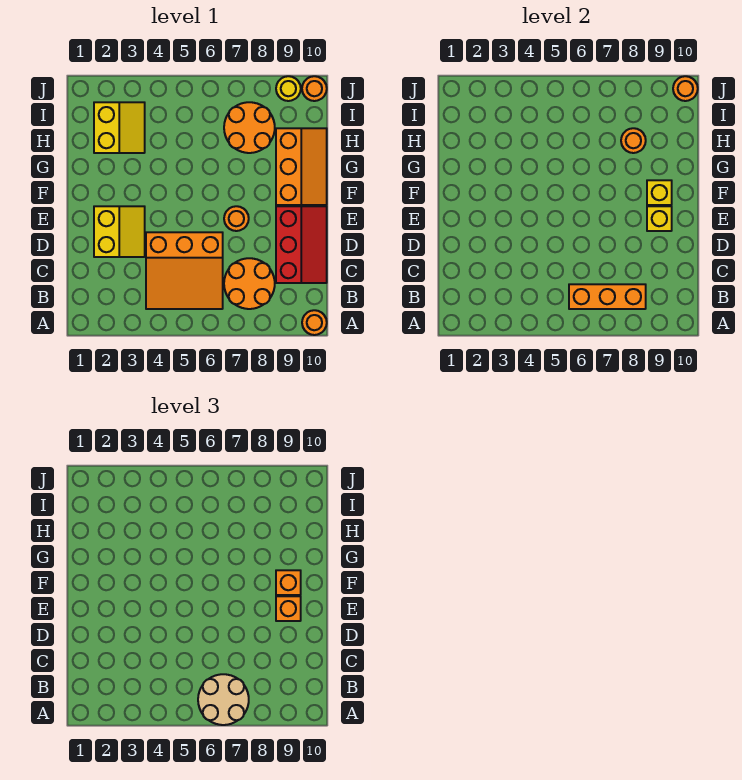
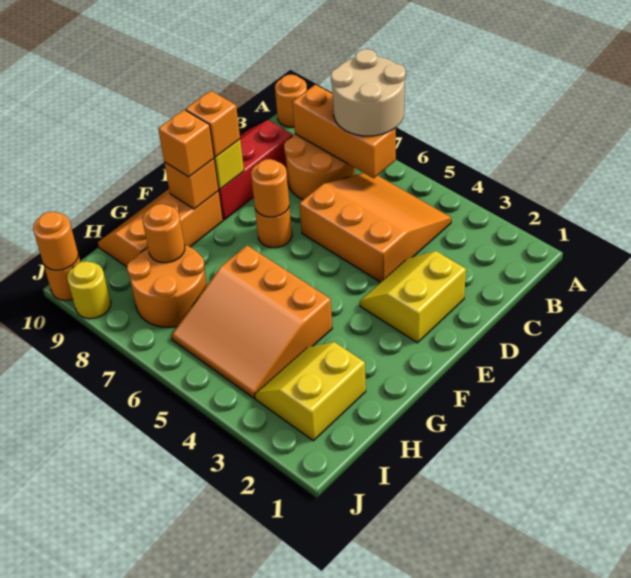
none -> orange 1x1 round brick [251,159,289,217]
yellow 1x1 brick [647,180,672,205] -> orange 1x1 brick [164,159,219,209]
none -> orange 3x3 slope [171,246,332,398]

